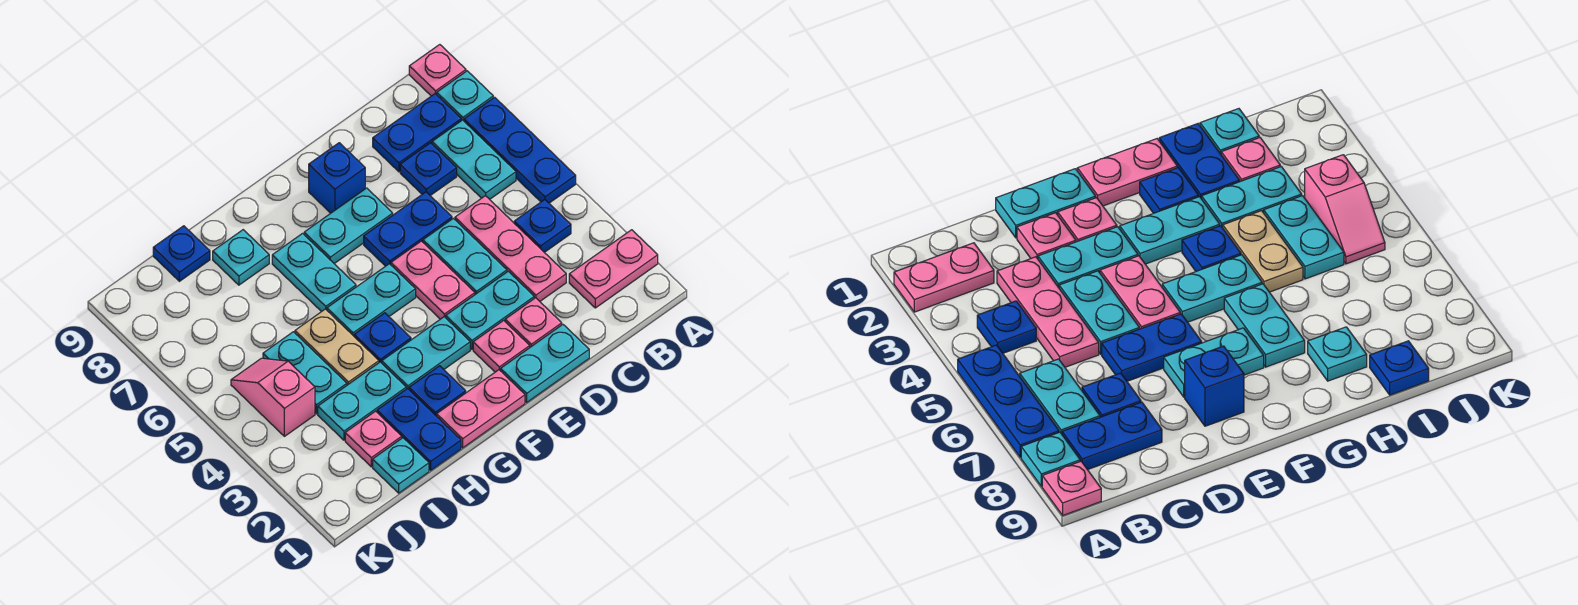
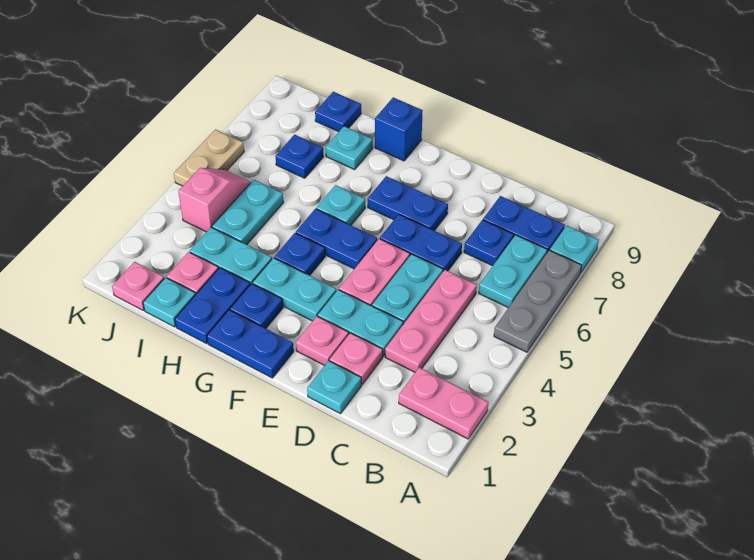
blue 1x3 plate [464,97,576,203] -> grey 1x3 plate [494,250,582,352]
pink 1x1 plate [409,45,466,96] -> pink 1x1 plate moved to [112,262,164,310]
blue 1x1 plate [514,200,571,252] -> blue 1x1 plate moved to [275,135,324,178]
cyan 1x2 plate [501,325,589,402] -> cyan 1x1 plate [307,361,361,414]
cyan 1x2 plate [304,188,393,264] -> blue 1x2 plate [368,176,448,231]
blue 1x1 brick [309,143,365,213] -> blue 1x1 brick moved to [375,98,423,161]
pink 1x2 plate [437,370,525,448] -> blue 1x2 plate [207,310,294,378]
cyan 1x2 plate [327,264,416,336] -> blue 1x2 plate [296,209,377,269]
cyan 1x2 plate [272,233,356,312] -> cyan 1x1 plate [316,185,365,225]
tan 1x2 plate [295,309,379,385] -> tan 1x2 plate moved to [174,130,244,186]

